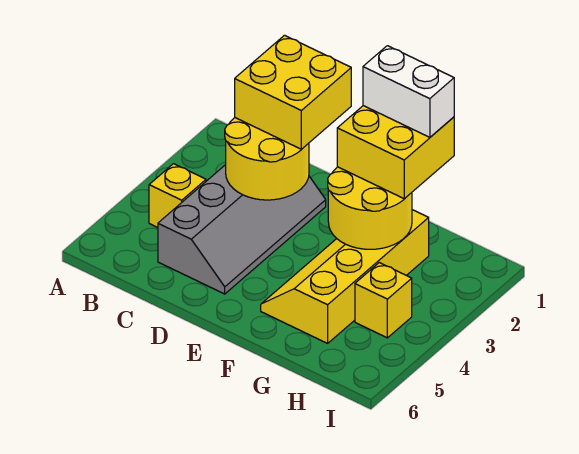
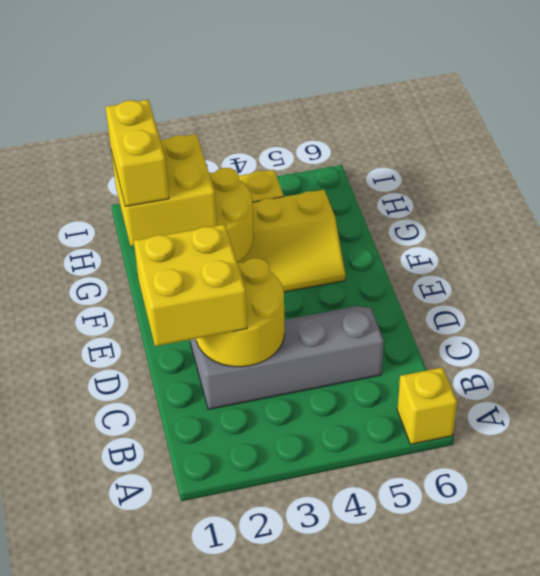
yellow 1x1 brick [149,164,206,227] -> yellow 1x1 brick moved to [397,367,457,444]
white 1x2 brick [363,46,454,137] -> yellow 1x2 brick [106,100,169,207]

